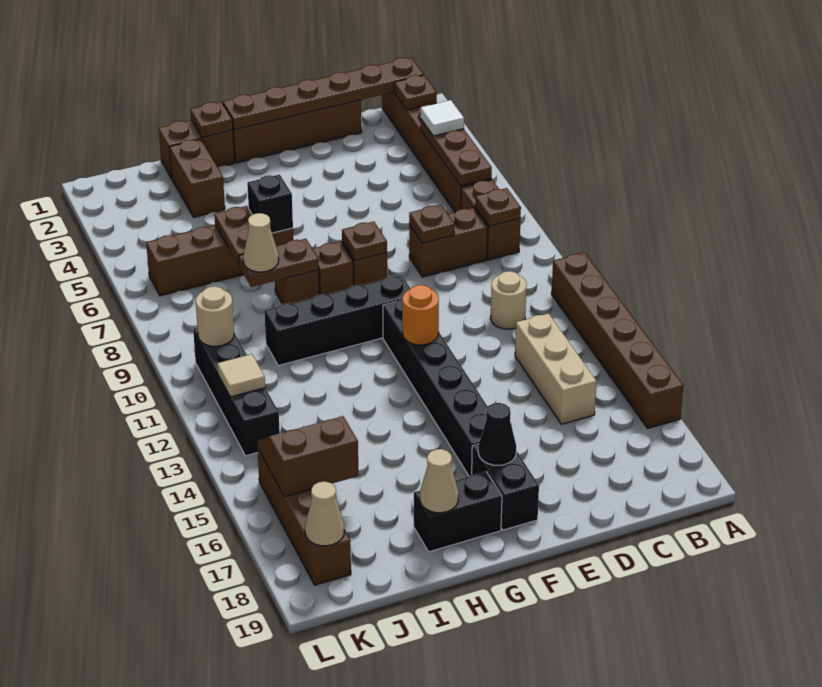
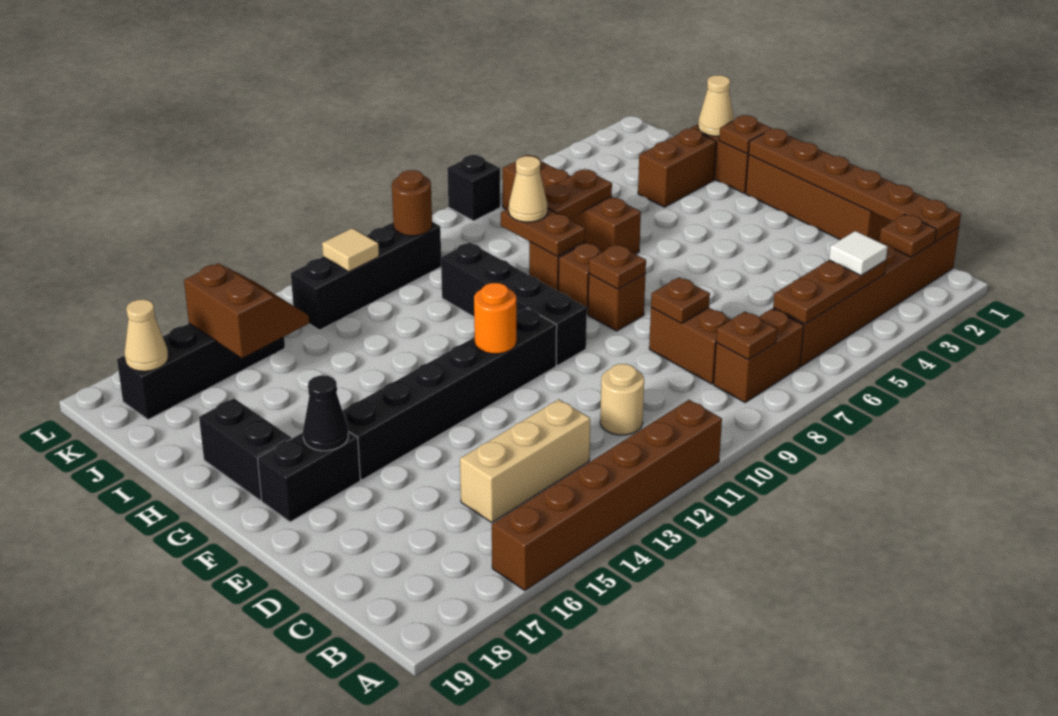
black 1x1 brick [247,174,293,233] -> black 1x1 brick moved to [447,155,500,221]
tan 1x1 cone [420,449,459,513] -> tan 1x1 cone moved to [698,75,734,136]
tan 1x1 round brick [196,286,234,346] -> brown 1x1 round brick [392,170,432,236]
brown 1x4 brick [258,449,351,585] -> black 1x4 brick [117,323,285,420]

